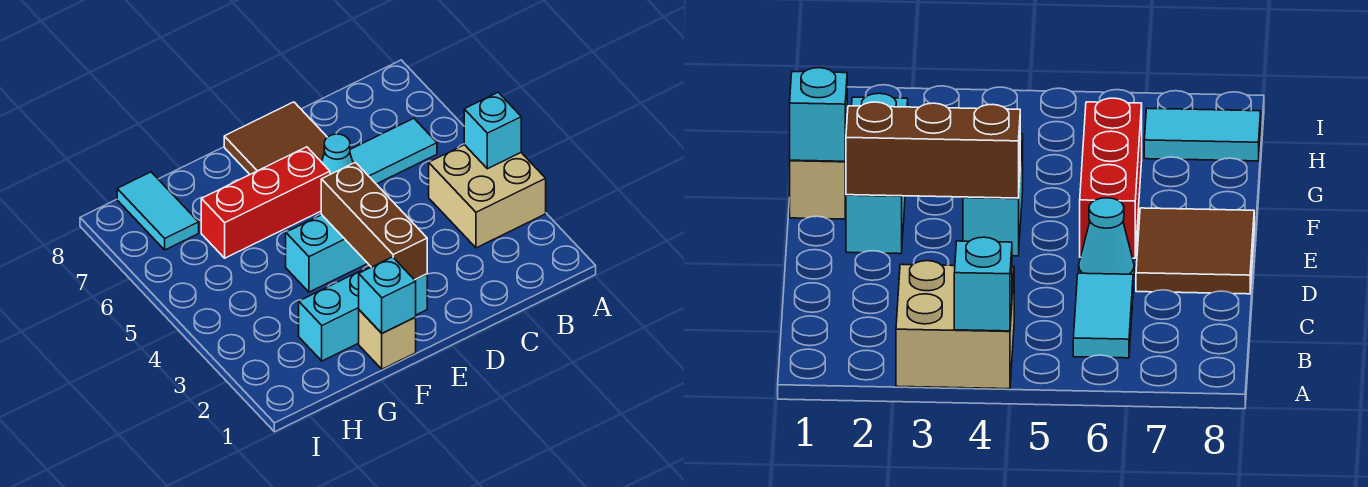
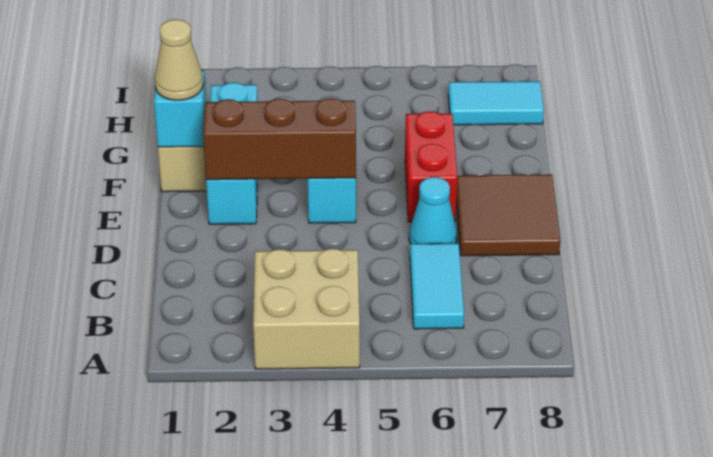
cyan 1x1 brick [464,92,521,169] -> none
red 1x3 brick [201,147,330,258] -> red 1x2 brick [405,111,457,222]
none -> tan 1x1 cone [154,19,203,100]

